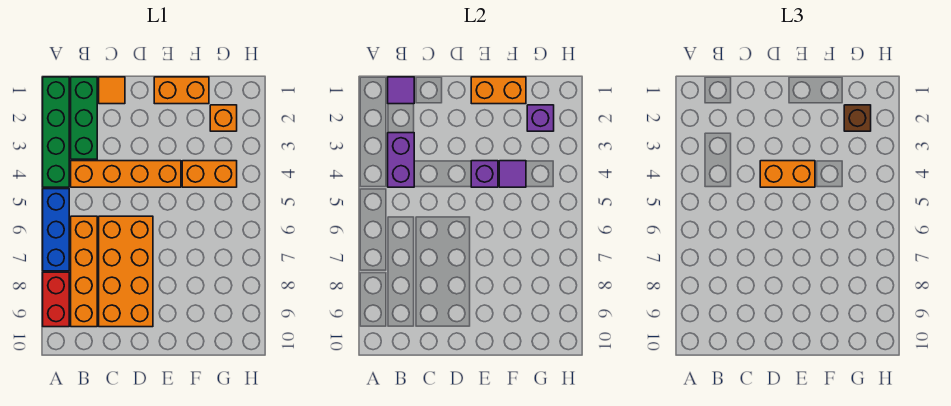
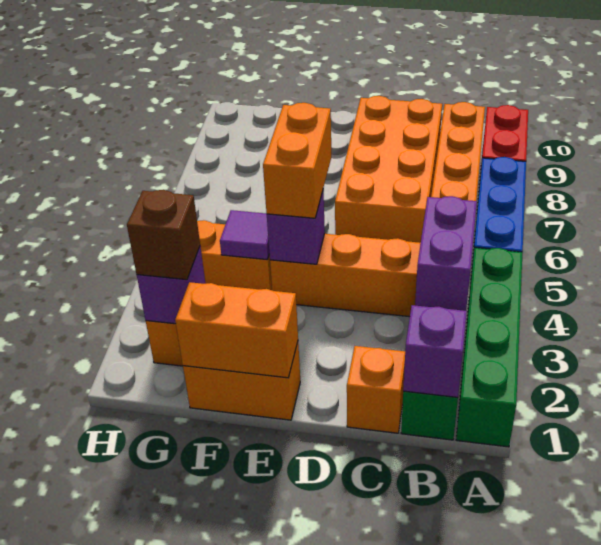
purple 1x1 tile [388,77,414,104] -> purple 1x1 brick [403,305,467,397]
orange 1x1 tile [99,77,125,104] -> orange 1x1 brick [347,346,405,433]
orange 1x2 brick [760,161,815,187] -> orange 1x2 brick turned to [263,103,331,218]

